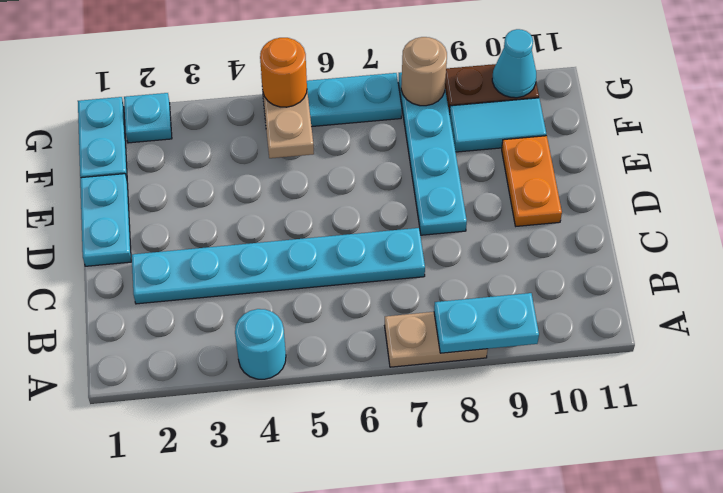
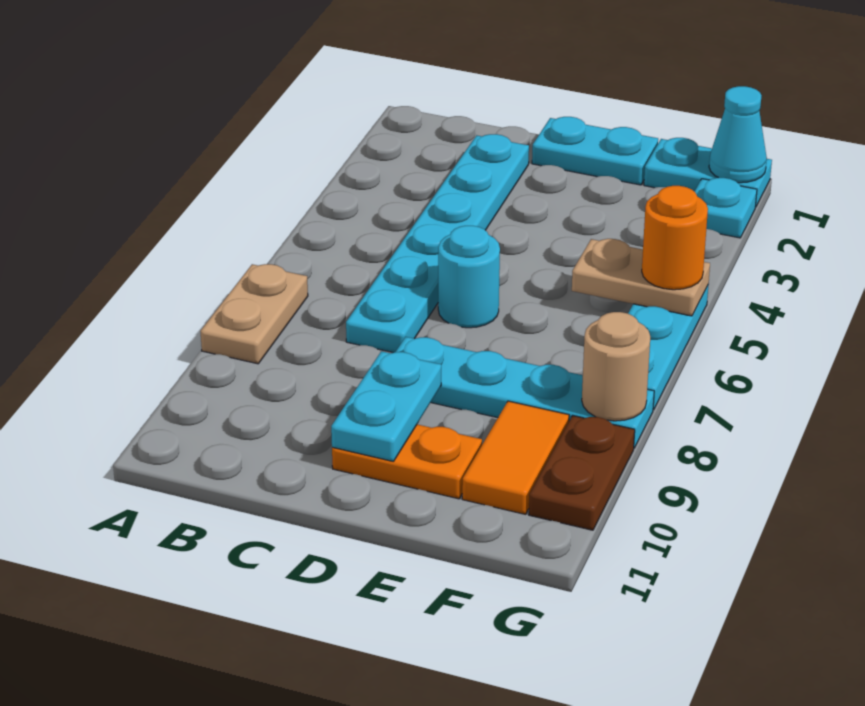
cyan 1x1 round brick [235,309,286,379] -> cyan 1x1 round brick moved to [438,226,500,328]
cyan 1x2 plate [434,293,539,353] -> cyan 1x2 plate moved to [331,351,441,462]
cyan 1x2 tile [449,98,546,152] -> orange 1x2 tile [462,401,569,514]
cyan 1x1 cone [492,29,536,98] -> cyan 1x1 cone moved to [709,86,767,183]

